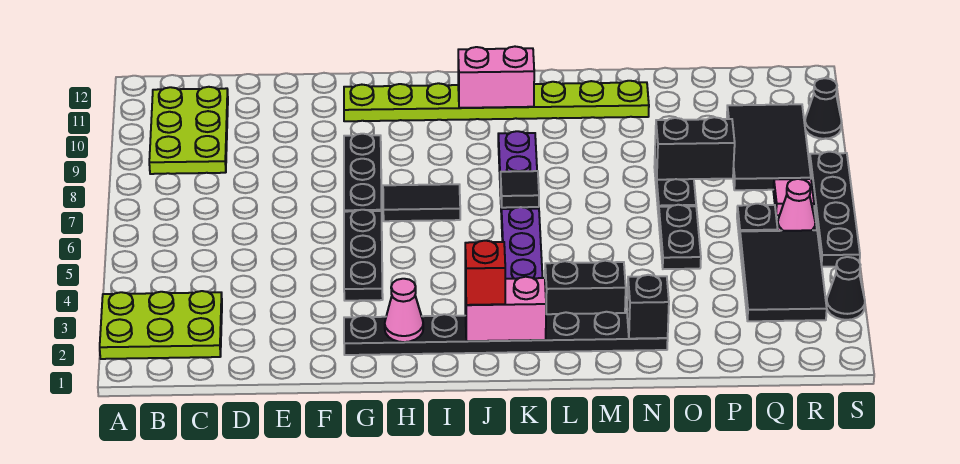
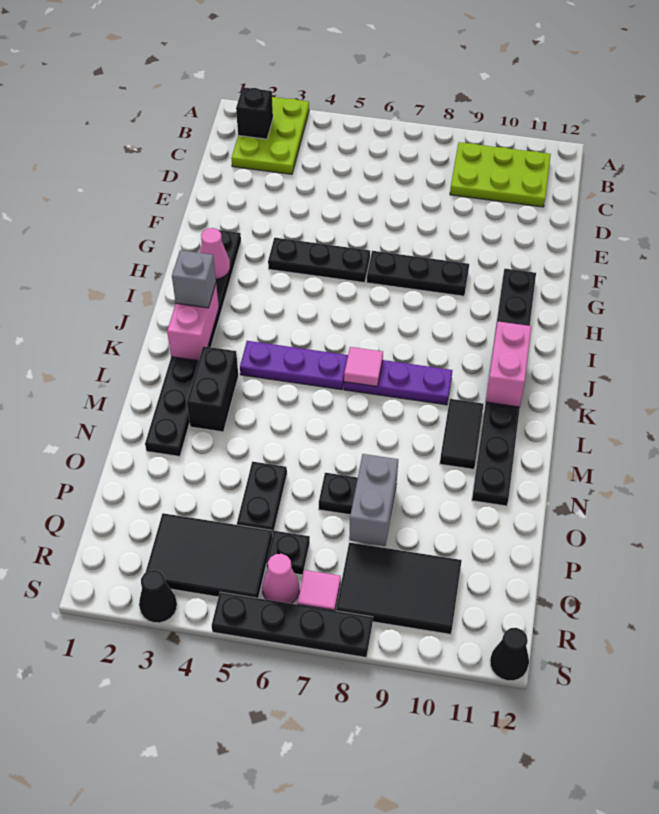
lime 1x8 plate [344,81,649,121] -> black 1x8 plate [472,269,536,506]
black 1x2 tile [383,184,460,221] -> black 1x2 tile moved to [440,399,484,469]
red 1x1 brick [465,241,505,305] -> grey 1x1 brick [172,250,216,308]
black 1x1 tile [501,171,539,208] -> pink 1x1 tile [344,347,383,387]
black 1x1 brick [627,275,669,339] -> black 1x1 brick moved to [236,87,273,139]
black 1x2 plate [658,205,701,269] -> black 1x2 plate turned to [237,462,287,536]
black 1x2 brick [655,117,735,180] -> grey 1x2 brick [349,454,398,546]
black 1x1 cone [805,78,842,139] -> black 1x1 cone moved to [490,628,529,681]

